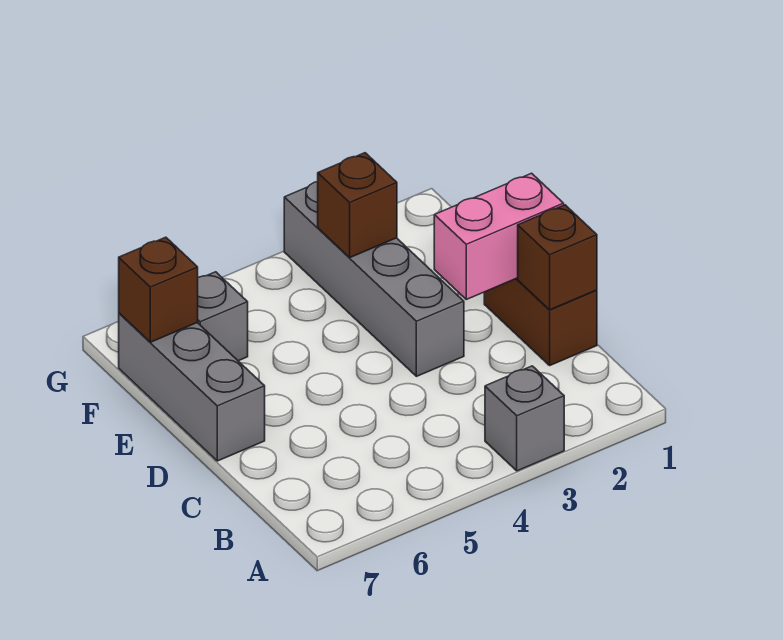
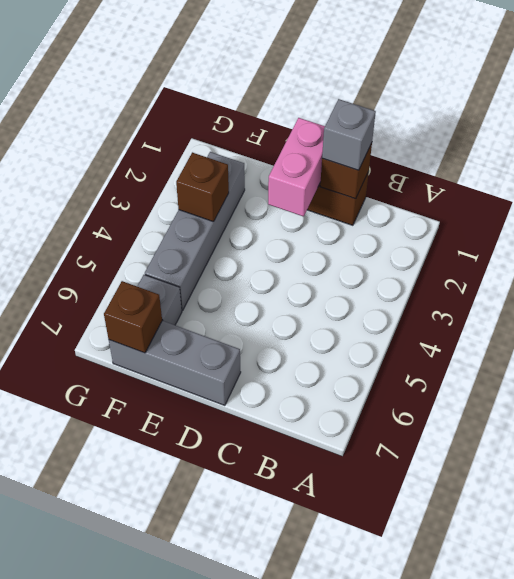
grey 1x1 brick [485,366,564,471] -> grey 1x1 brick moved to [322,99,376,170]
grey 1x4 brick [284,182,464,376] -> grey 1x4 brick turned to [145,152,245,311]

